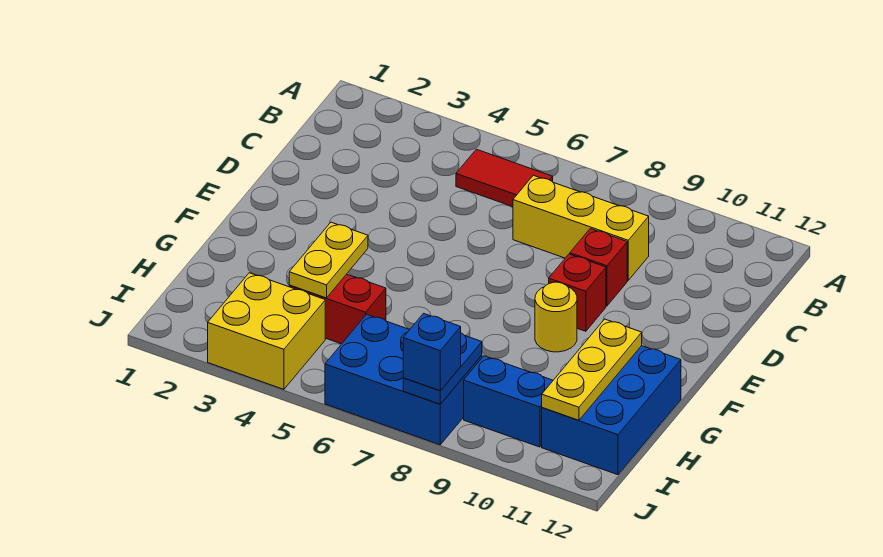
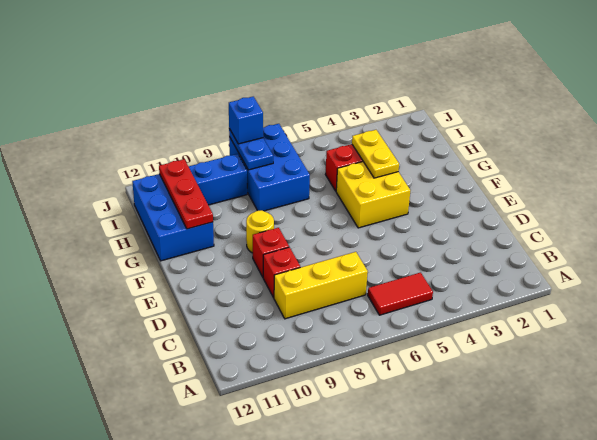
yellow 1x3 plate [542,319,642,420] -> red 1x3 plate [159,159,213,229]
yellow 2x2 brick [208,273,325,389] -> yellow 2x2 brick moved to [336,162,410,228]
blue 2x3 brick [325,314,482,445] -> blue 2x3 brick turned to [229,124,310,211]

